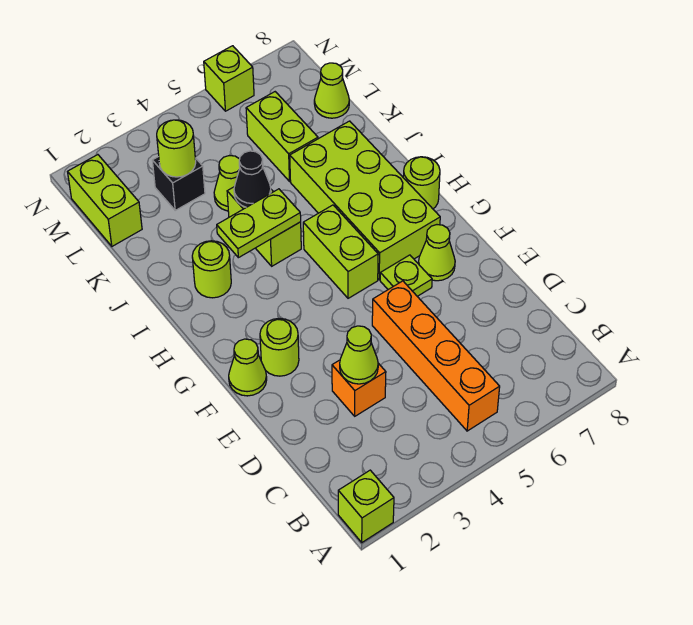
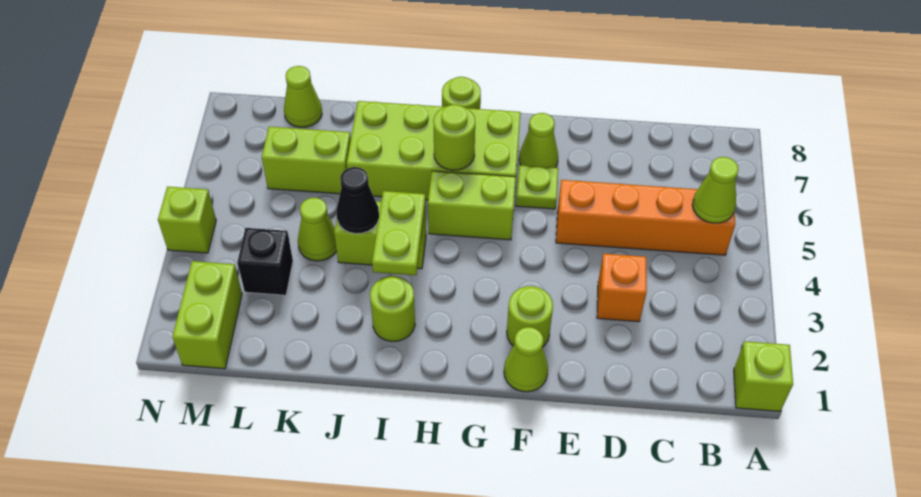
lime 1x1 cone [340,326,378,384] -> lime 1x1 cone moved to [692,157,739,223]
lime 1x2 brick [68,155,142,246] -> lime 1x2 brick turned to [172,261,242,369]
lime 1x1 round brick [157,120,196,177] -> lime 1x1 round brick moved to [433,105,475,170]
lime 1x1 brick [204,46,254,111] -> lime 1x1 brick moved to [158,187,216,253]

